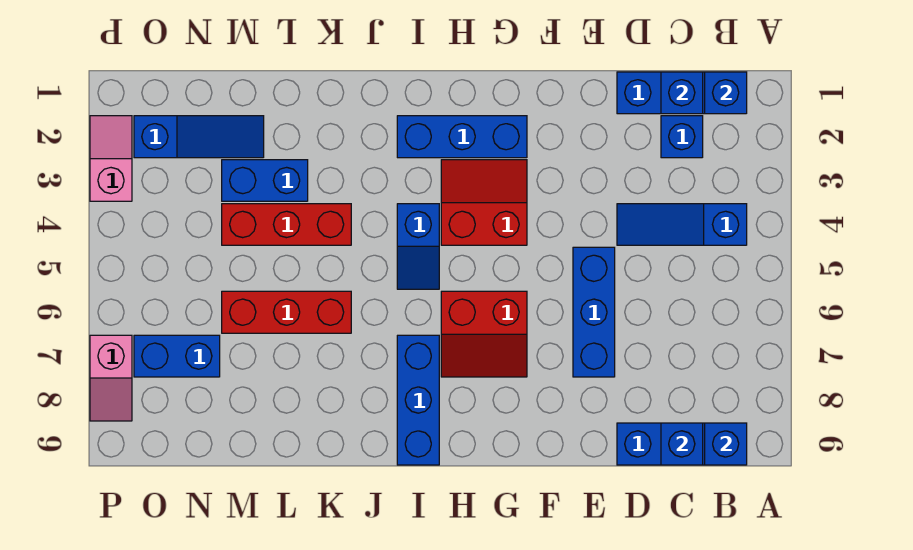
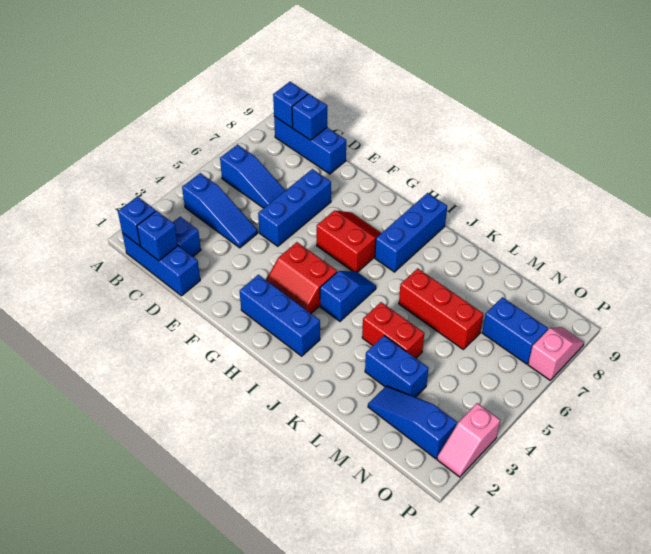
none -> blue 1x3 slope [220,145,286,208]
red 1x3 brick [222,204,351,245] -> red 1x2 brick [362,302,424,358]

